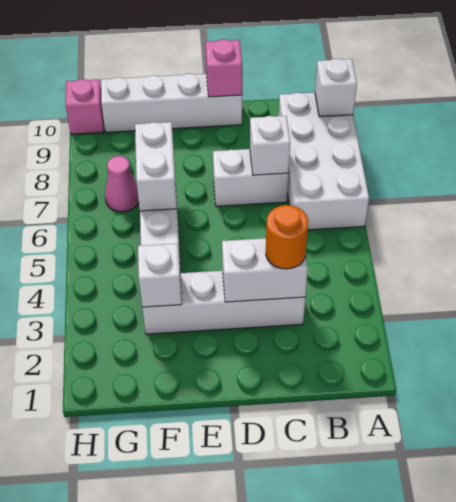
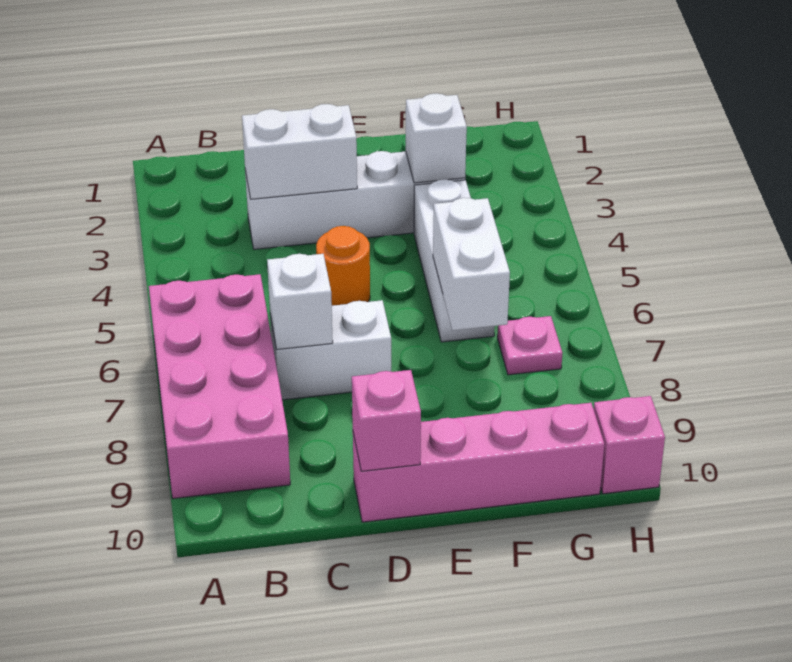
white 2x4 brick [279,93,369,230] -> pink 2x4 brick [149,274,290,499]
white 1x1 brick [315,59,357,117] -> none
orange 1x1 round brick [266,205,308,269] -> orange 1x1 round brick moved to [316,226,370,306]
white 1x4 brick [101,73,242,132] -> pink 1x4 brick [353,403,604,522]
pink 1x1 cone [105,156,139,212] -> pink 1x1 plate [497,316,562,375]

